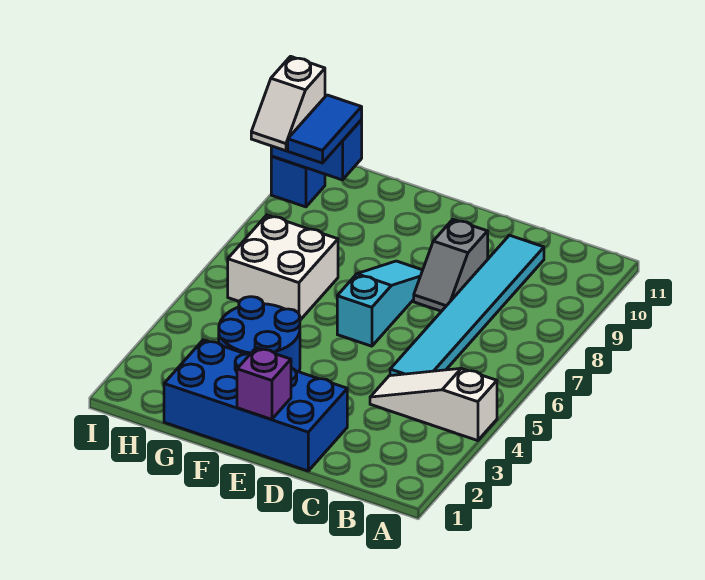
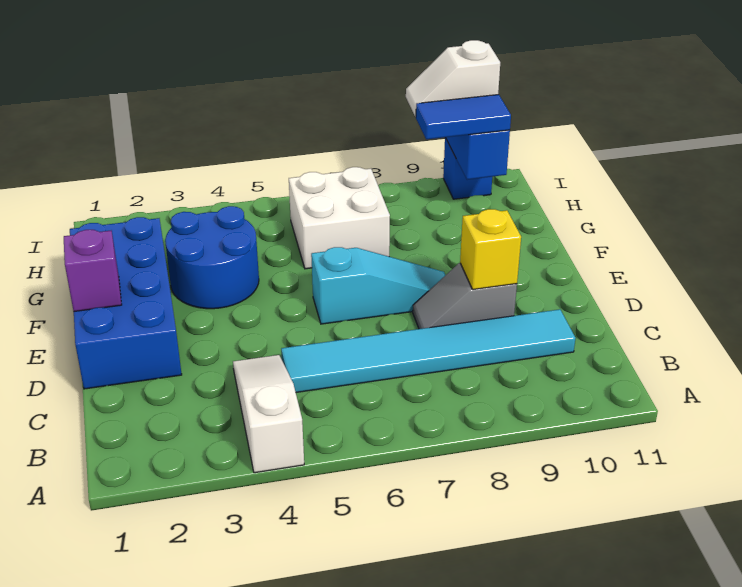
none -> yellow 1x1 brick [460,209,521,290]

